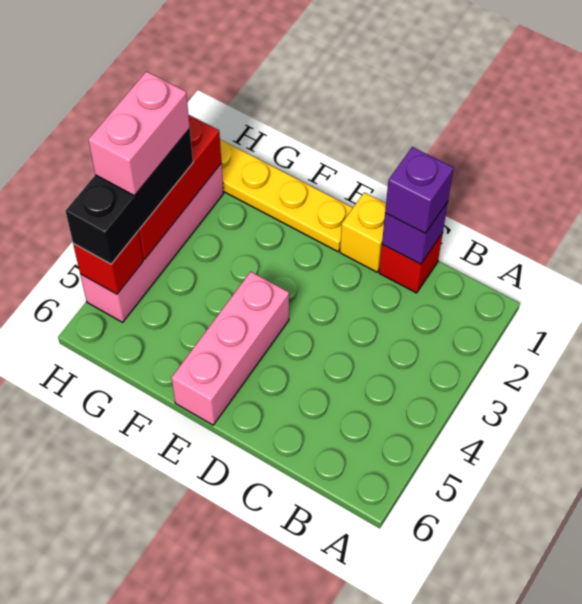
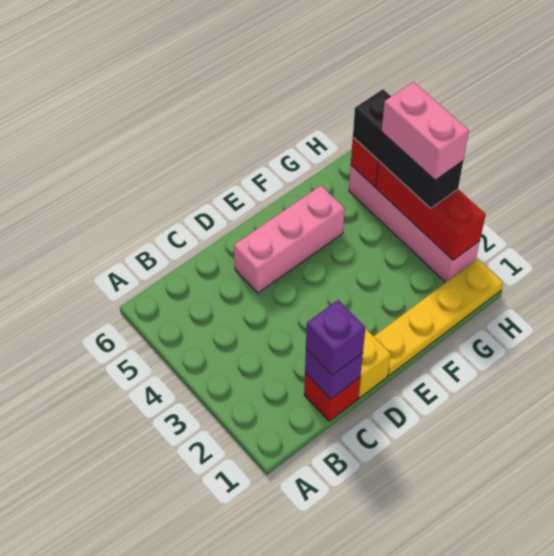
pink 1x3 brick [172,272,289,425] -> pink 1x3 brick turned to [234,186,345,293]

